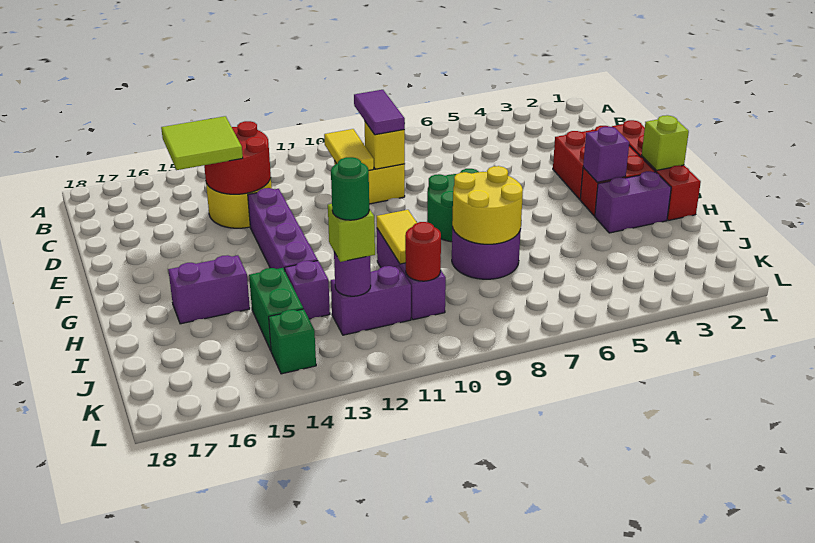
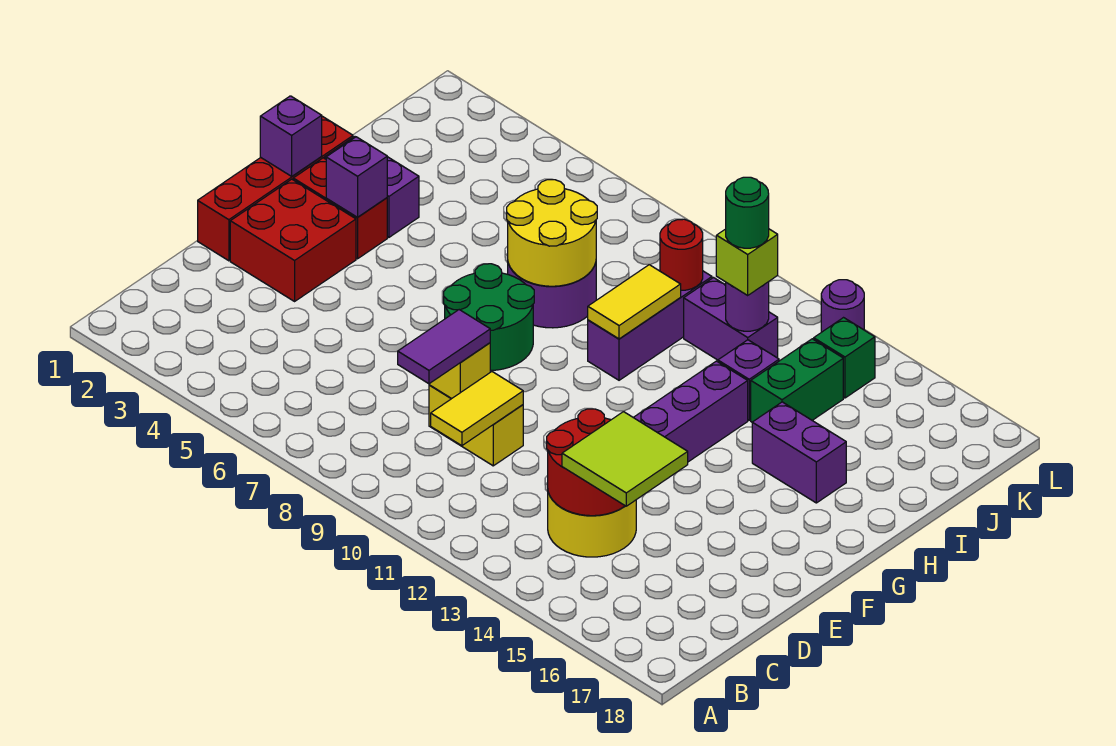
lime 1x1 brick [642,115,689,170] -> purple 1x1 brick [260,96,322,176]
none -> purple 1x1 round brick [821,280,864,332]

